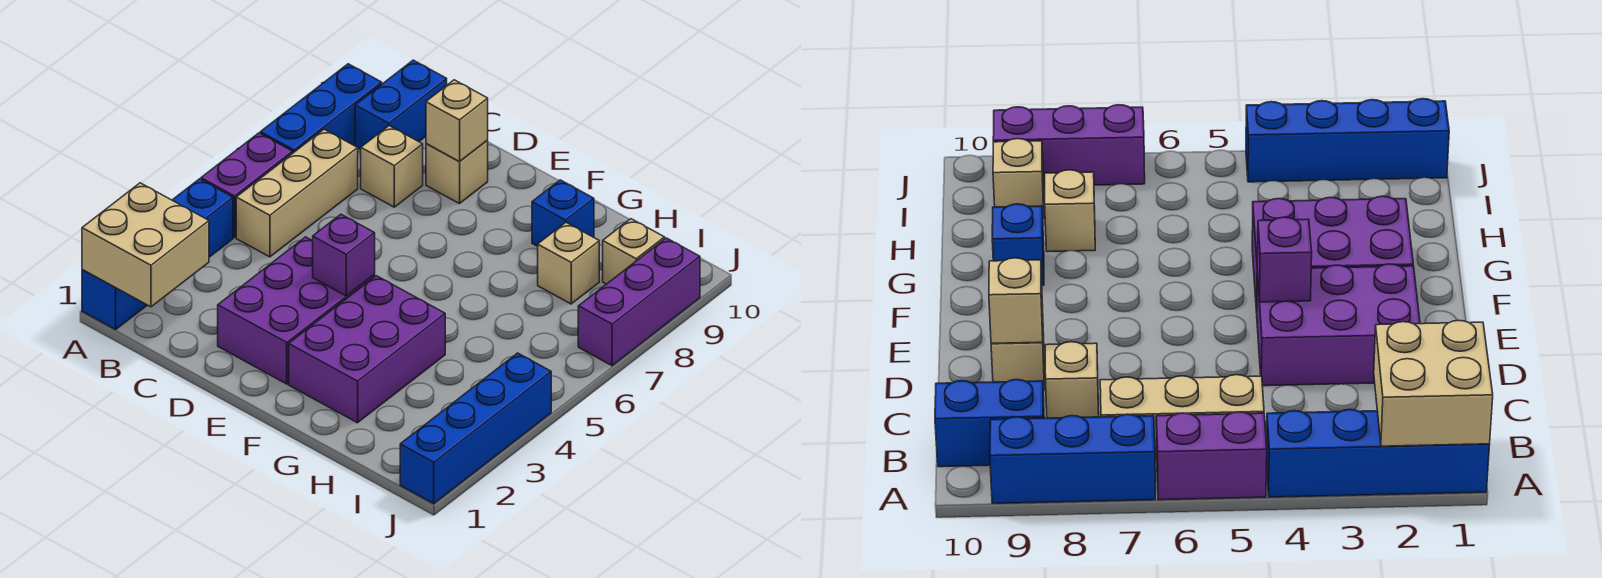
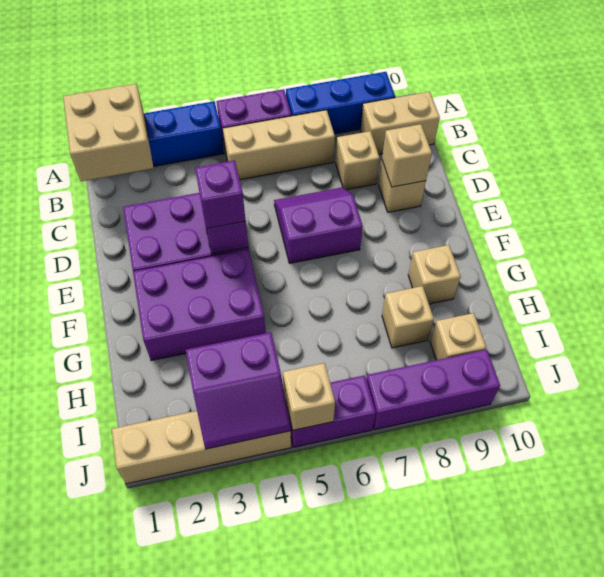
blue 1x2 brick [355,60,447,150] -> tan 1x2 brick [361,92,440,154]
none -> purple 2x2 slope [274,187,363,263]
none -> purple 1x1 brick [195,160,246,229]
blue 1x1 brick [532,180,594,246] -> tan 1x1 brick [408,245,461,304]
none -> purple 2x2 slope [186,332,291,449]
blue 1x4 brick [400,353,551,504] -> tan 1x4 brick [112,411,291,484]
none -> purple 1x2 brick [286,375,376,447]
none -> tan 1x1 brick [283,363,335,430]

